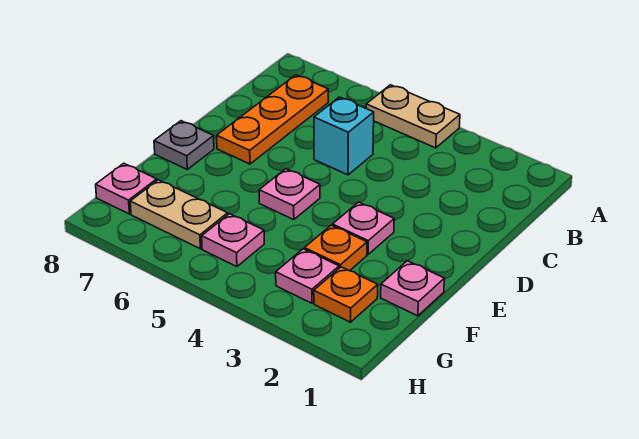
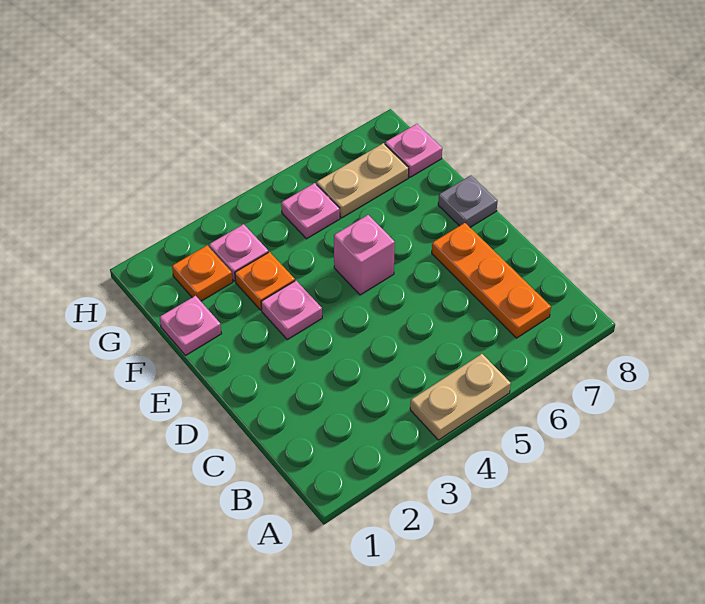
cyan 1x1 brick [314,97,374,175] -> none
pink 1x1 plate [259,169,320,220] -> pink 1x1 brick [334,215,395,295]

